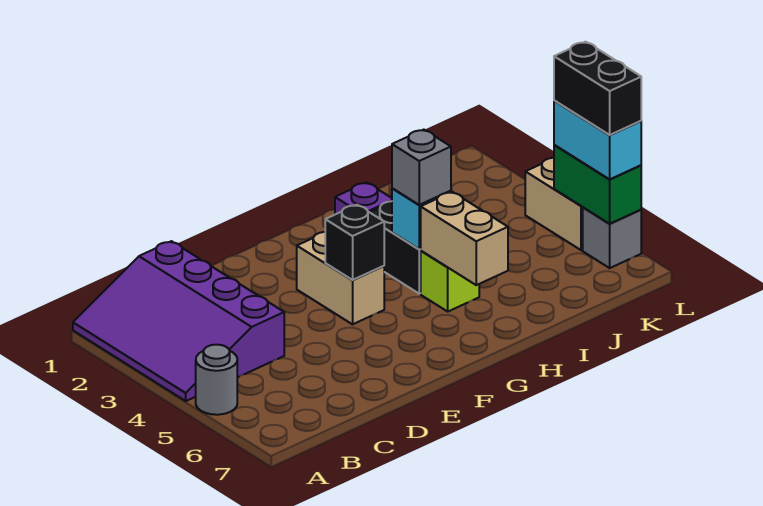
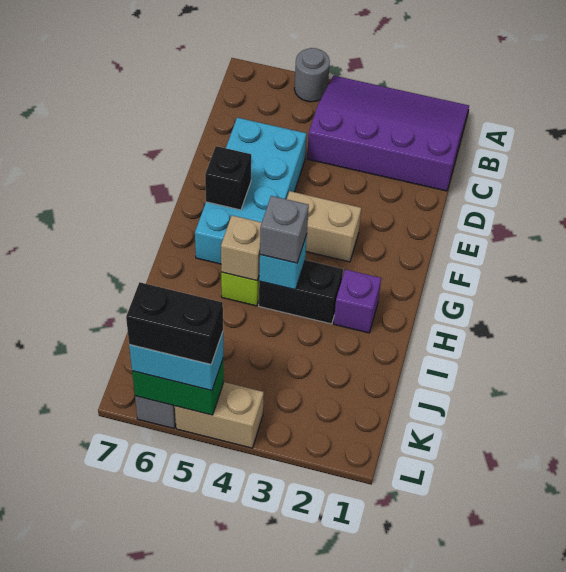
none -> cyan 2x4 brick [195,118,307,264]
black 1x1 brick [325,205,384,280] -> black 1x1 brick moved to [205,146,251,210]
tan 1x2 brick [421,192,508,285] -> tan 1x1 brick [221,216,262,281]

